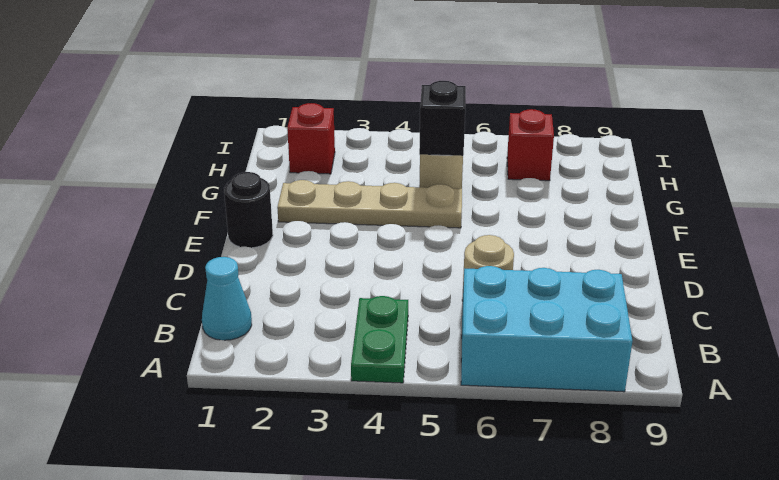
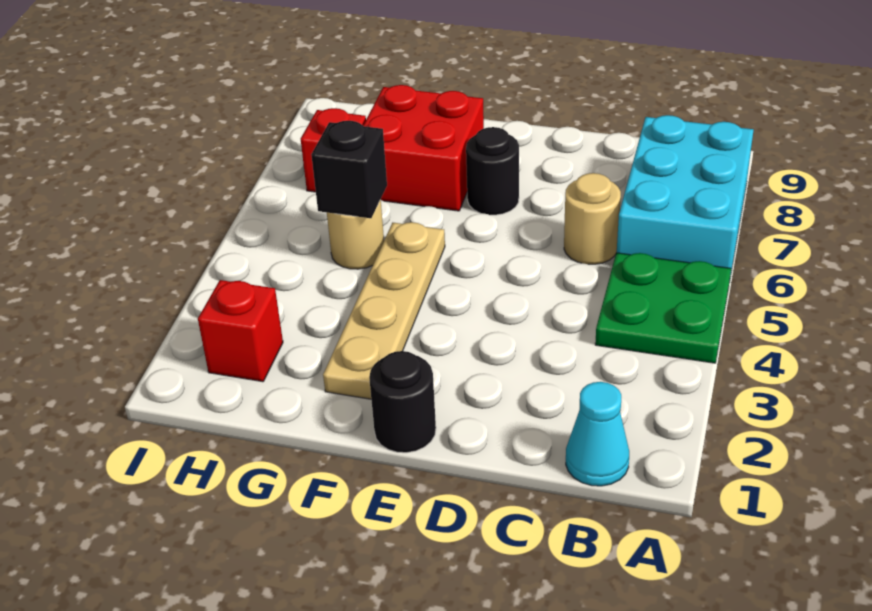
green 1x2 plate [351,296,408,383] -> green 2x2 plate [595,253,731,363]
none -> black 1x1 round brick [466,127,519,215]
none -> red 2x2 brick [363,85,484,211]

